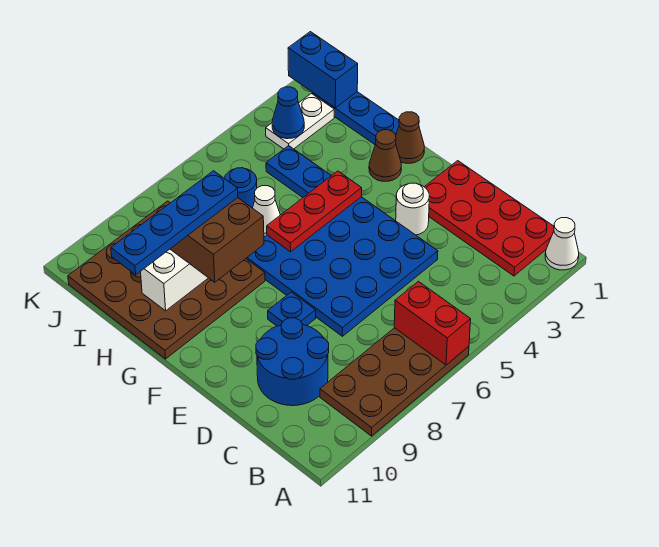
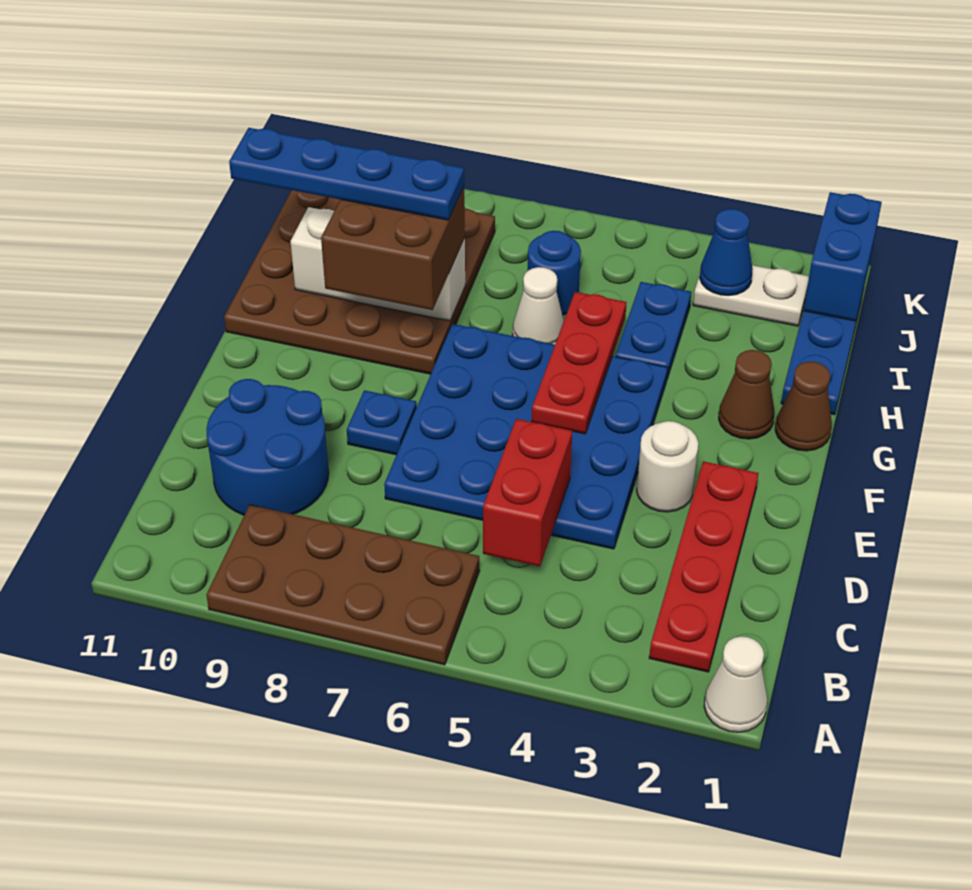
red 1x2 brick [394,281,471,365] -> red 1x2 brick moved to [483,419,572,566]
red 2x4 plate [425,161,554,276] -> red 1x4 plate [649,461,759,672]
red 1x3 plate [267,171,362,252] -> red 1x3 plate turned to [532,292,626,434]

